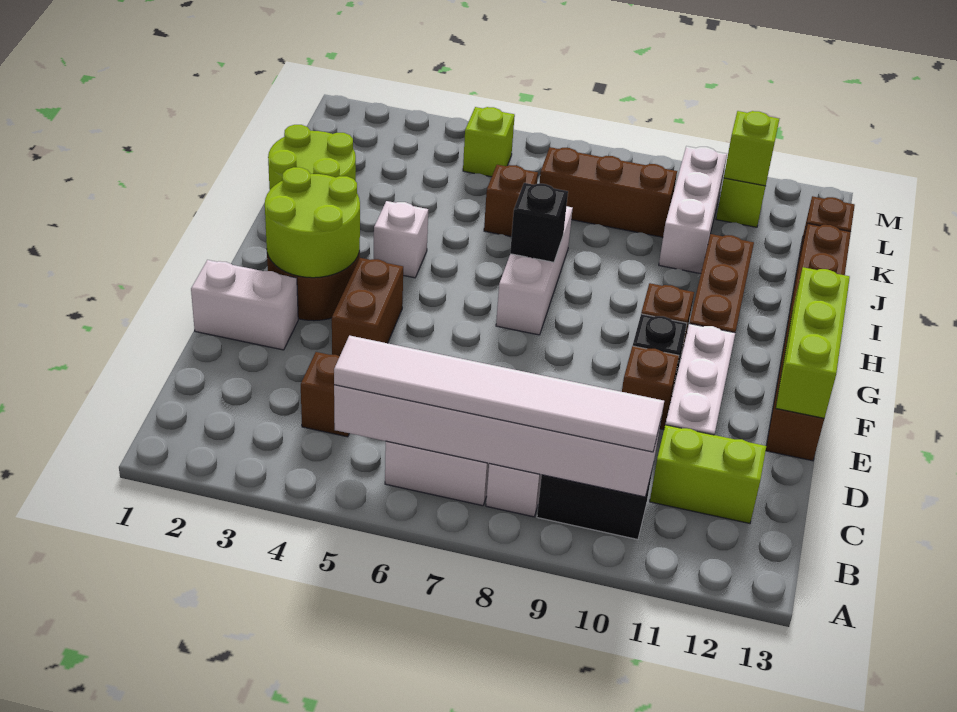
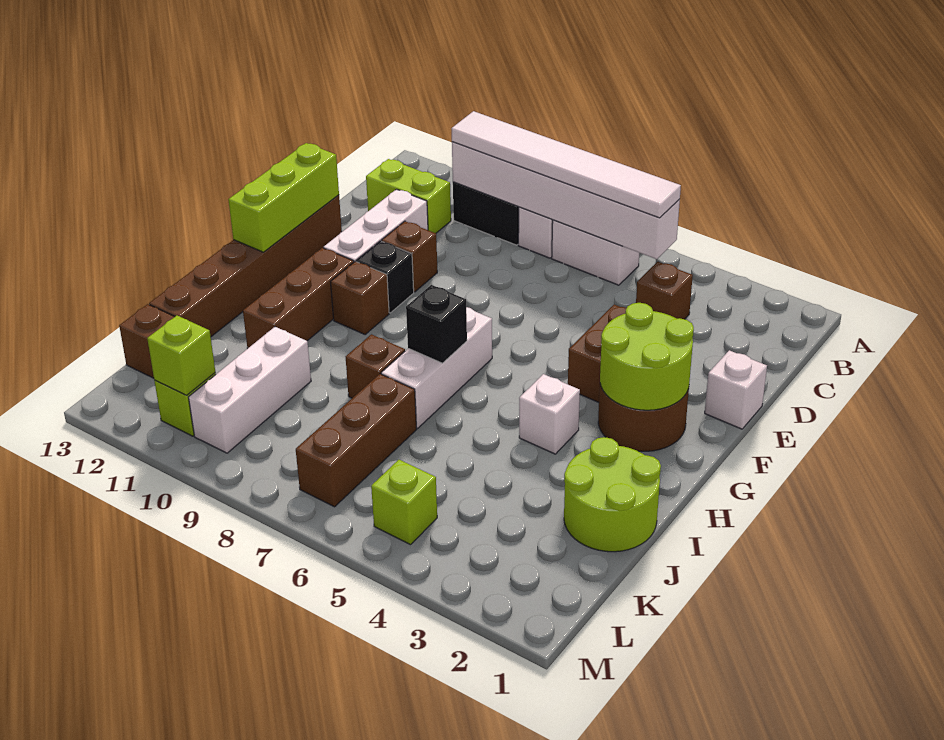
white 1x2 brick [191,260,298,350] -> white 1x1 brick [705,350,767,429]
brown 1x1 brick [484,165,538,237] -> brown 1x1 brick moved to [346,334,405,398]
brown 1x3 brick [539,147,677,237] -> brown 1x3 brick turned to [296,374,416,507]

